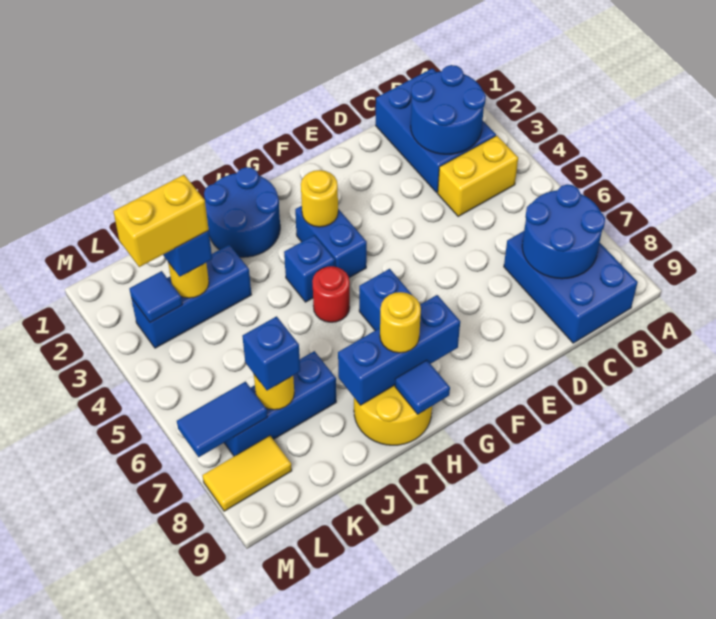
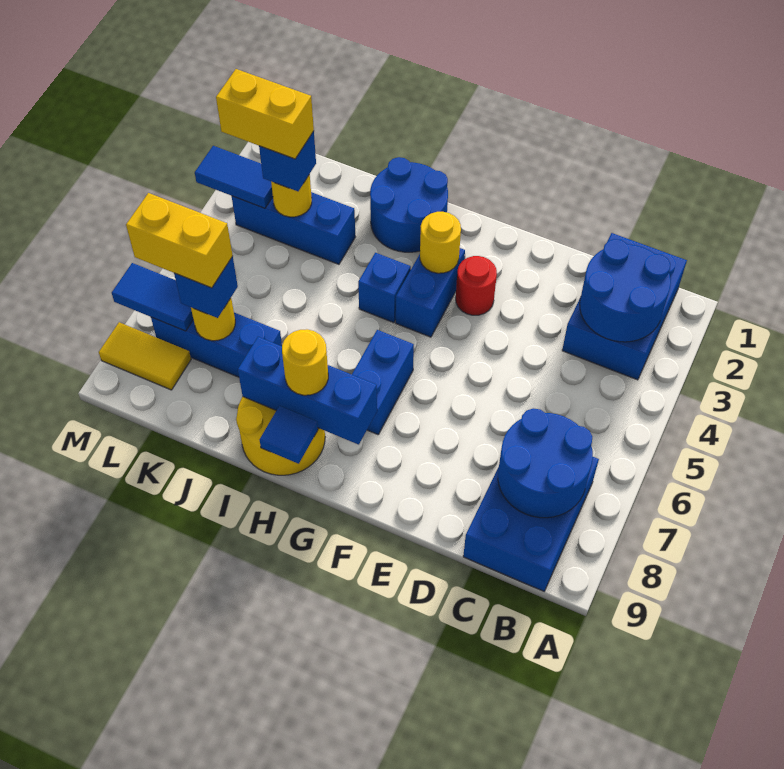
yellow 1x2 brick [438,136,518,216] -> yellow 1x2 brick moved to [126,193,233,288]
red 1x1 round brick [312,266,350,322] -> red 1x1 round brick moved to [456,256,497,315]
blue 1x1 tile [129,271,182,323] -> blue 1x2 tile [195,146,273,208]

